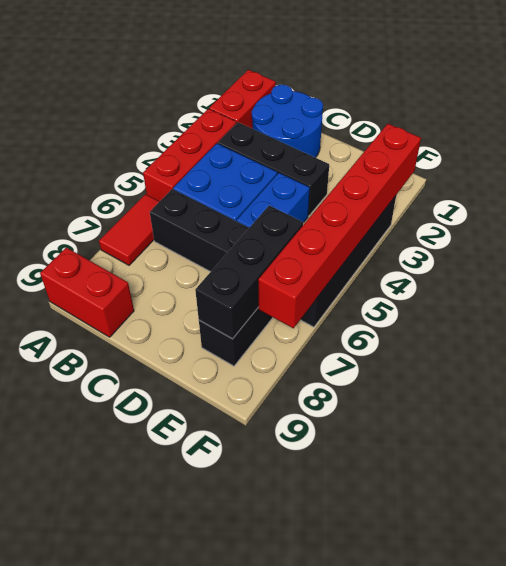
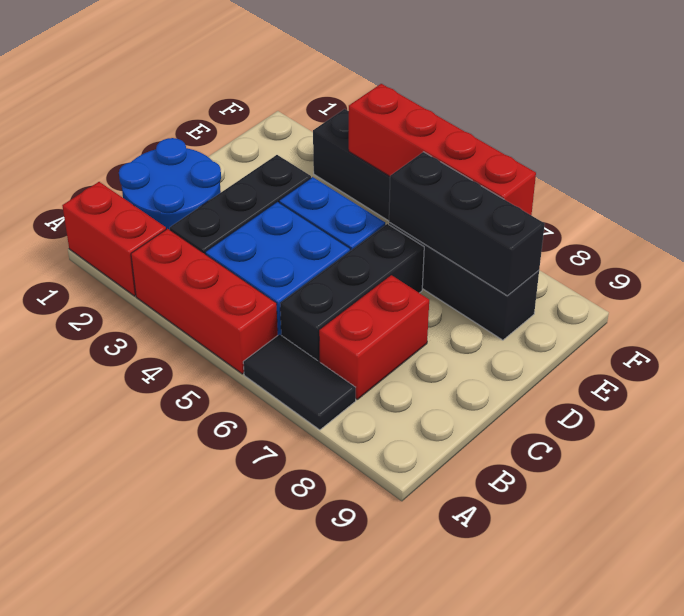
red 1x2 tile [99,194,160,265] -> black 1x2 tile [243,334,356,430]
red 1x2 brick [40,248,134,337] -> red 1x2 brick moved to [319,275,429,399]
red 1x6 brick [258,124,421,328] -> red 1x4 brick [349,84,536,215]

